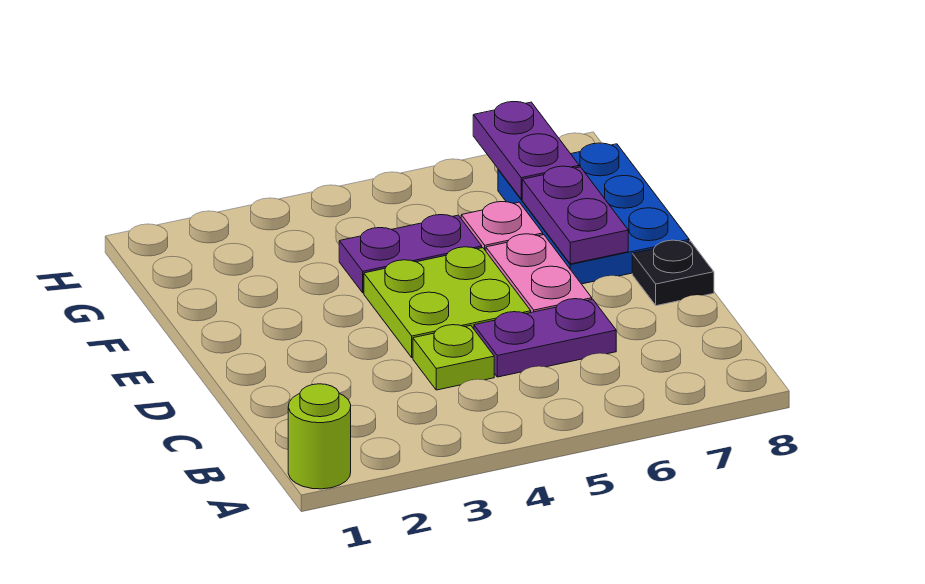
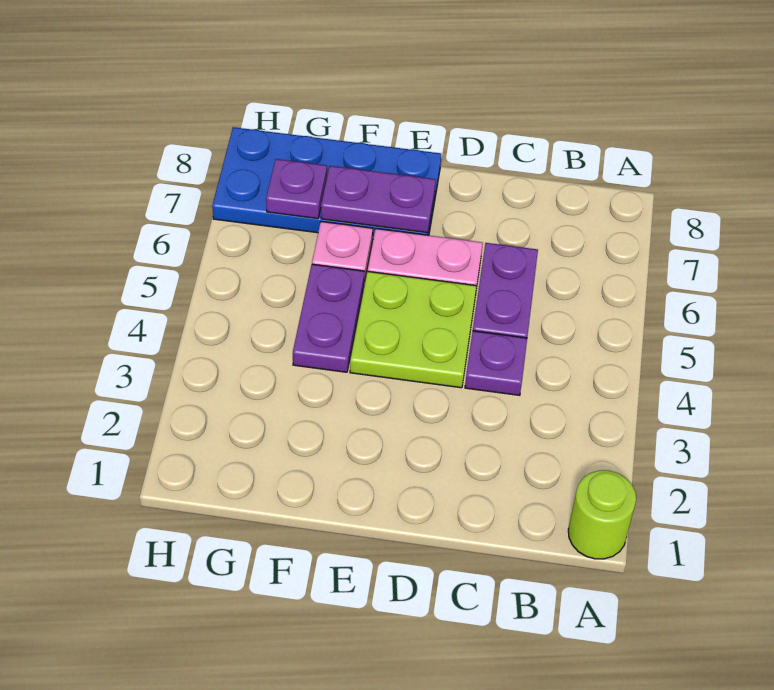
lime 1x1 plate [413,325,494,390] -> purple 1x1 plate [465,331,527,395]
black 1x1 plate [632,240,714,306] -> none
blue 2x3 plate [498,143,689,284] -> blue 2x4 plate [212,127,441,240]
purple 1x2 plate [473,102,579,199] -> purple 1x1 plate [266,159,327,219]

